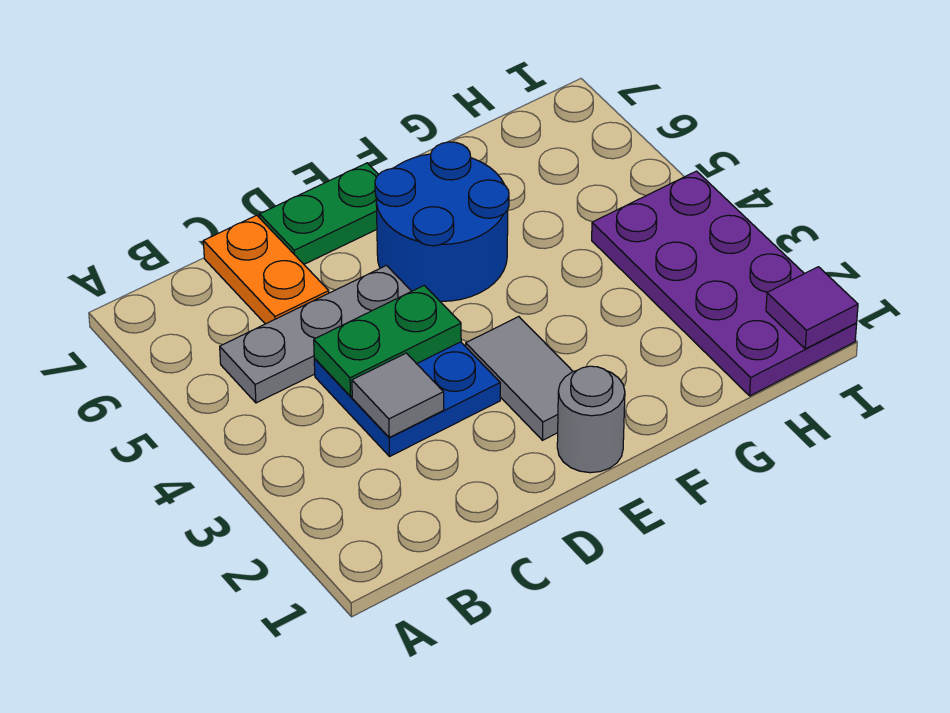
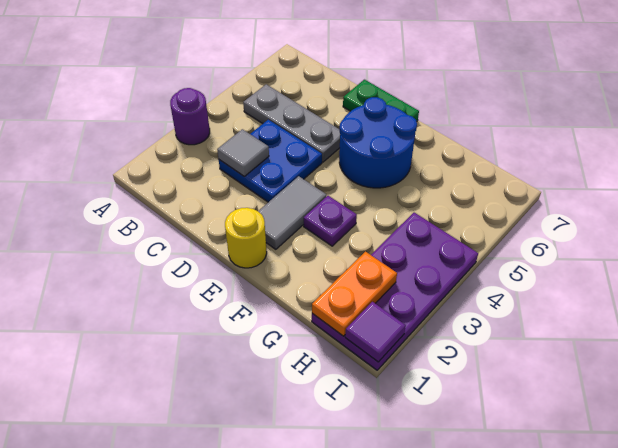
none -> purple 1x1 round brick [170,88,210,145]
green 1x2 plate [314,285,461,396] -> none
orange 1x2 plate [203,215,329,324] -> orange 1x2 plate moved to [312,252,397,336]
grey 1x1 round brick [557,366,625,473] -> yellow 1x1 round brick [225,208,267,268]
none -> purple 1x1 plate [304,196,357,246]

